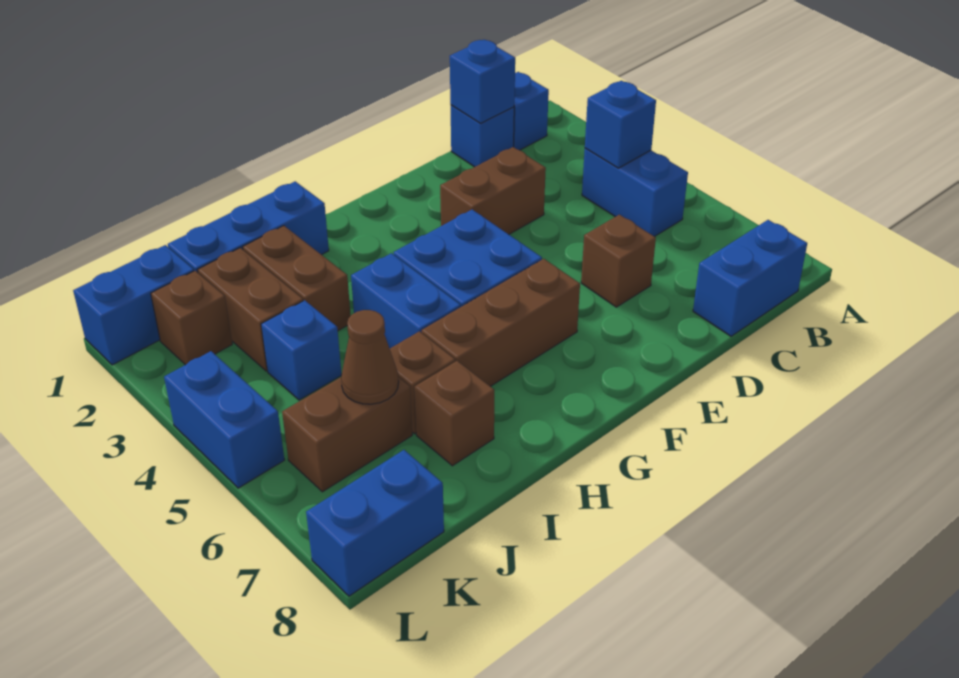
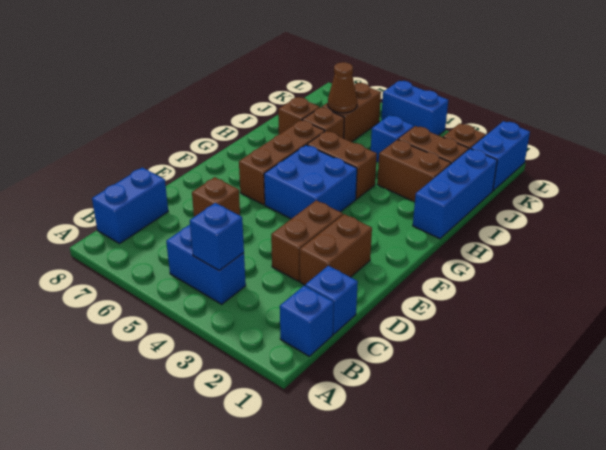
blue 1x1 brick [450,40,515,123] -> none
none -> brown 1x2 brick [300,214,372,285]
blue 1x2 brick [351,253,461,349] -> brown 1x2 brick [307,131,377,199]
blue 1x2 brick [306,450,444,596] -> none

